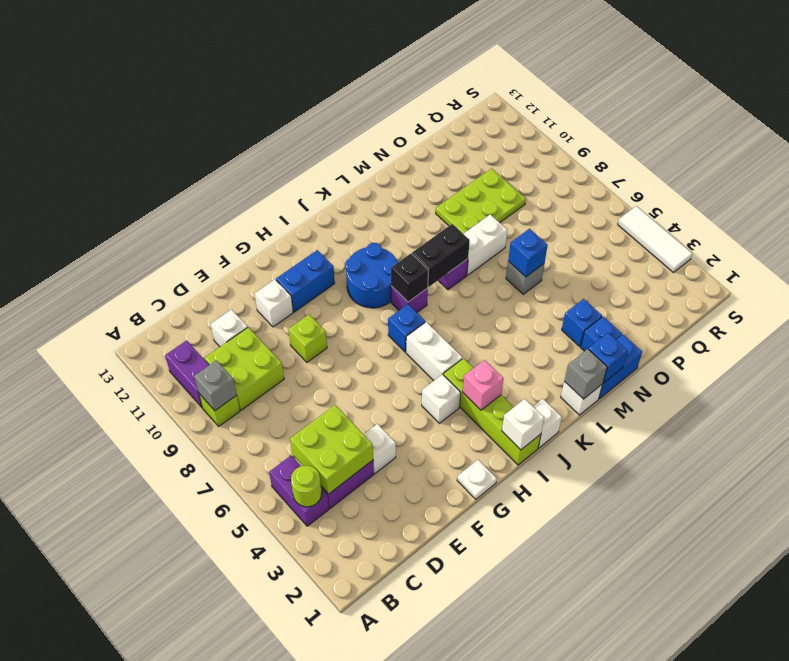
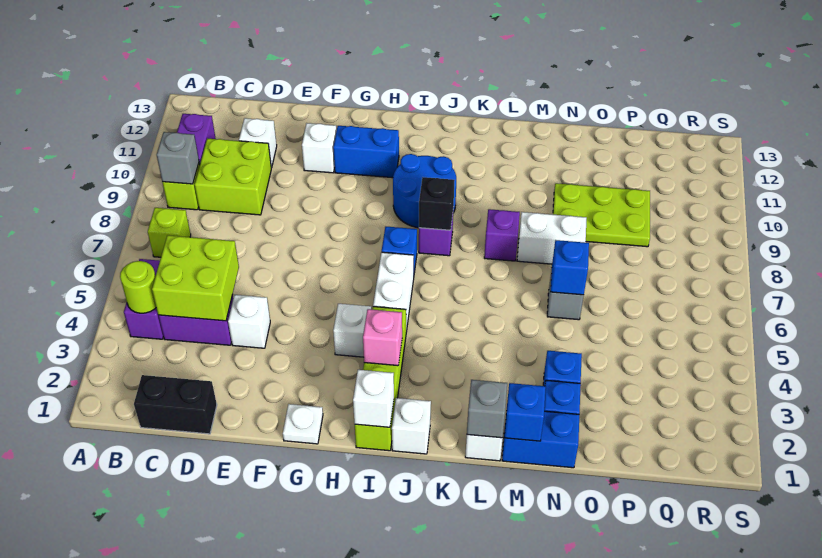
lime 1x1 brick [289,315,327,362] -> lime 1x1 brick moved to [148,208,191,257]
black 1x2 brick [412,224,470,287] -> black 1x2 brick moved to [134,375,217,434]
white 1x3 tile [618,206,692,273] -> none

